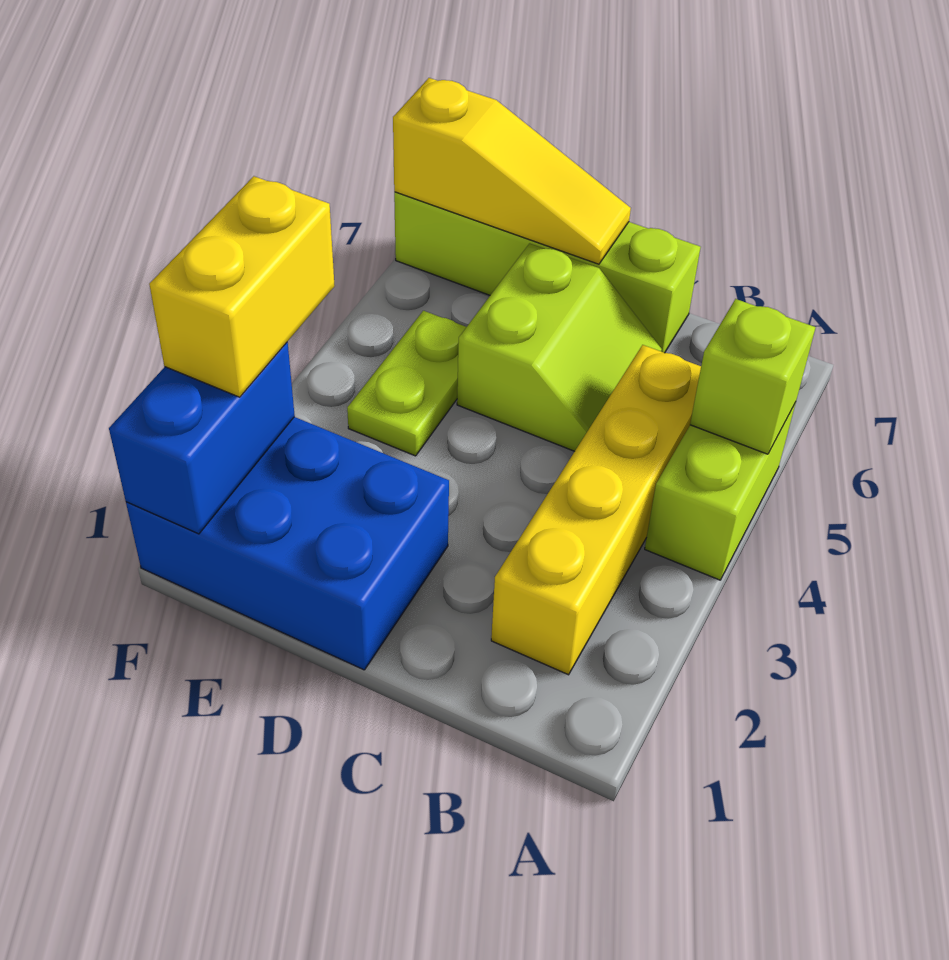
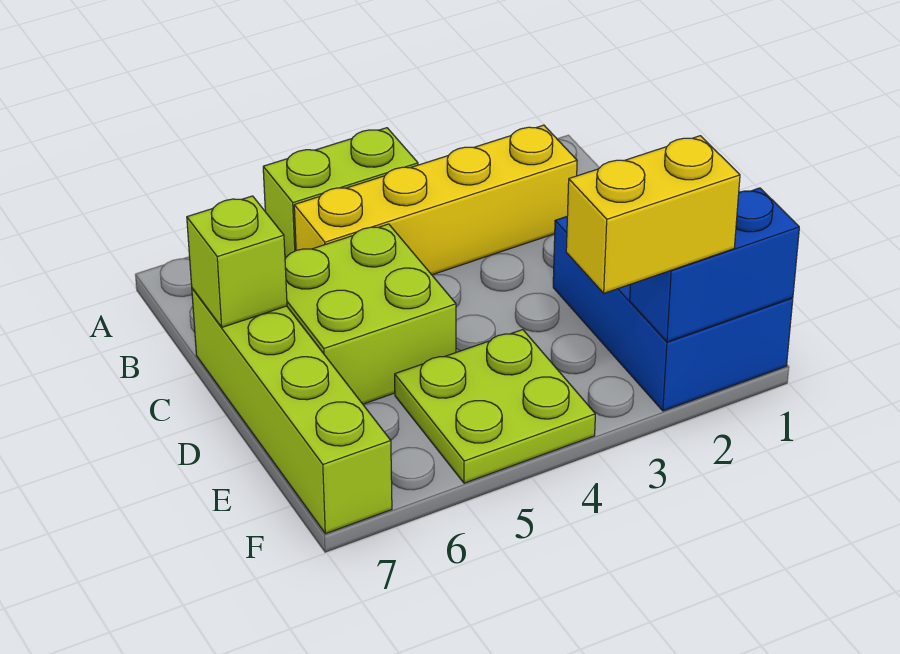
lime 1x1 brick [690,299,816,454] -> lime 1x1 brick moved to [187,196,287,327]
lime 2x2 slope [457,243,662,451] -> lime 2x2 brick [285,224,456,404]
yellow 1x3 slope [393,78,631,264] -> none
lime 1x2 plate [347,311,466,456] -> lime 2x2 plate [395,330,595,483]

